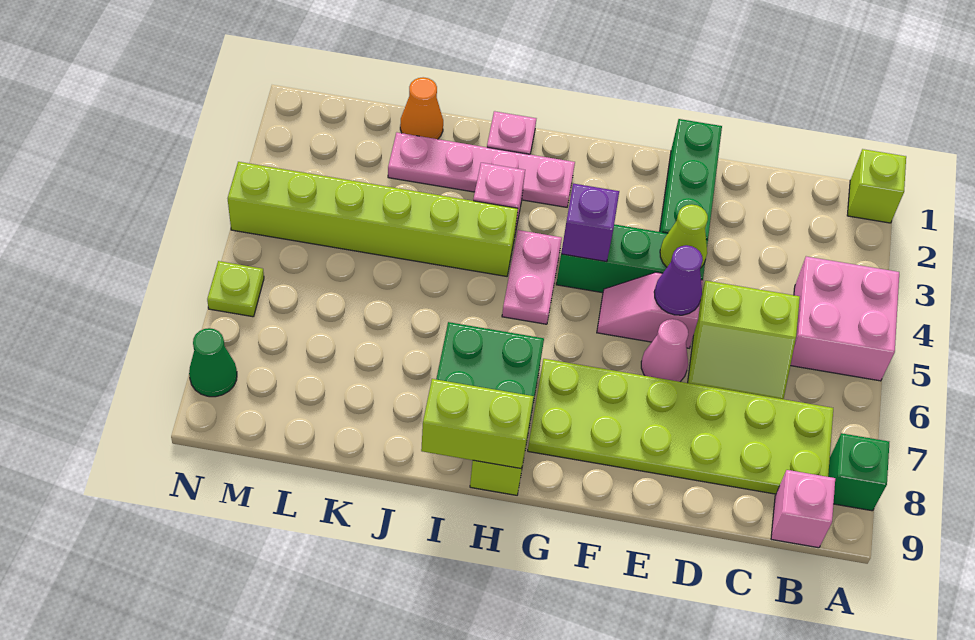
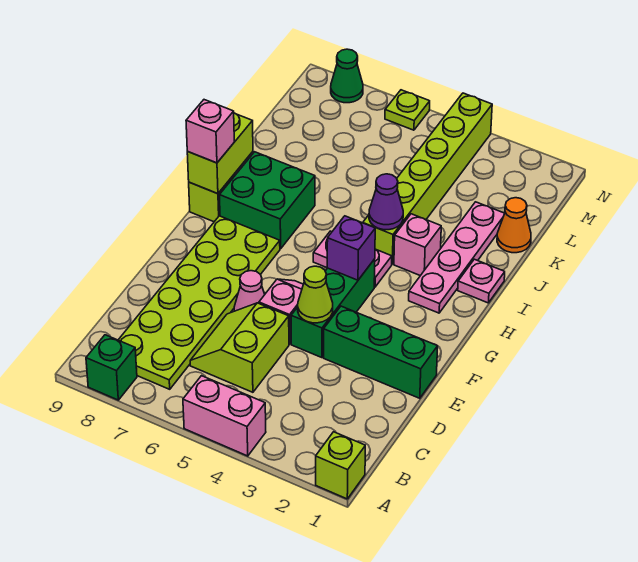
pink 2x2 brick [790,256,899,381] -> pink 1x2 brick [183,376,266,456]
pink 1x1 brick [771,470,835,548] -> pink 1x1 brick moved to [186,100,234,163]
purple 1x1 cone [654,245,703,315] -> purple 1x1 cone moved to [369,174,403,230]

